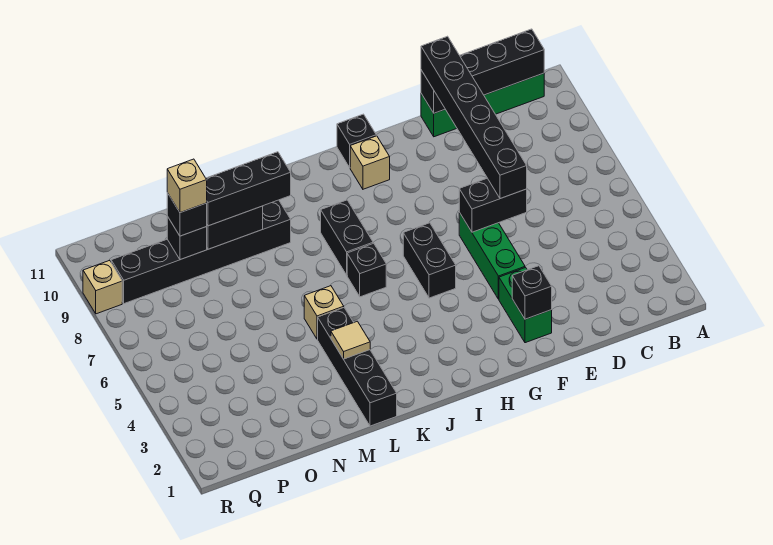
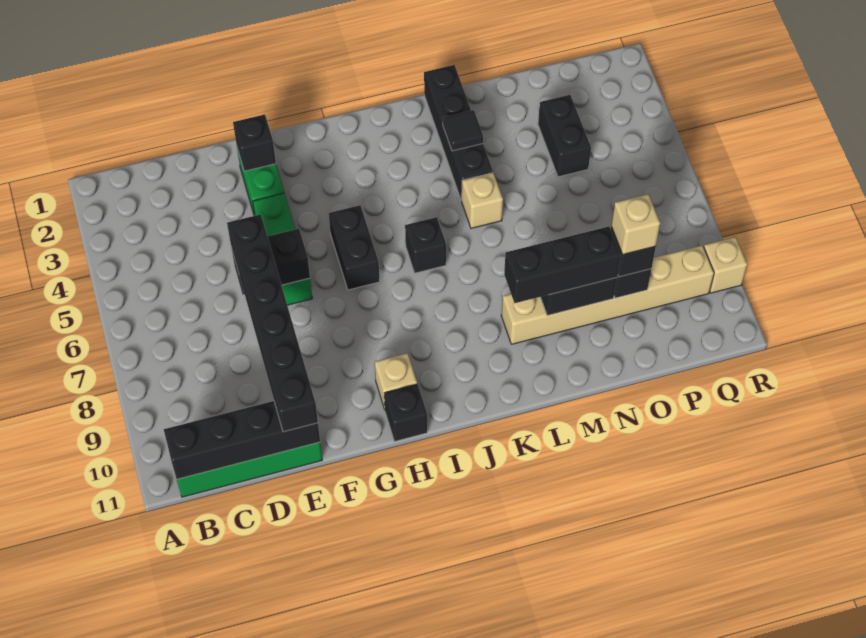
black 1x2 brick [321,200,373,275] -> black 1x2 brick moved to [538,95,591,177]
tan 1x1 tile [331,321,370,359] -> black 1x1 tile [443,110,483,151]
black 1x6 brick [111,200,291,304] -> tan 1x6 brick [501,245,714,344]

